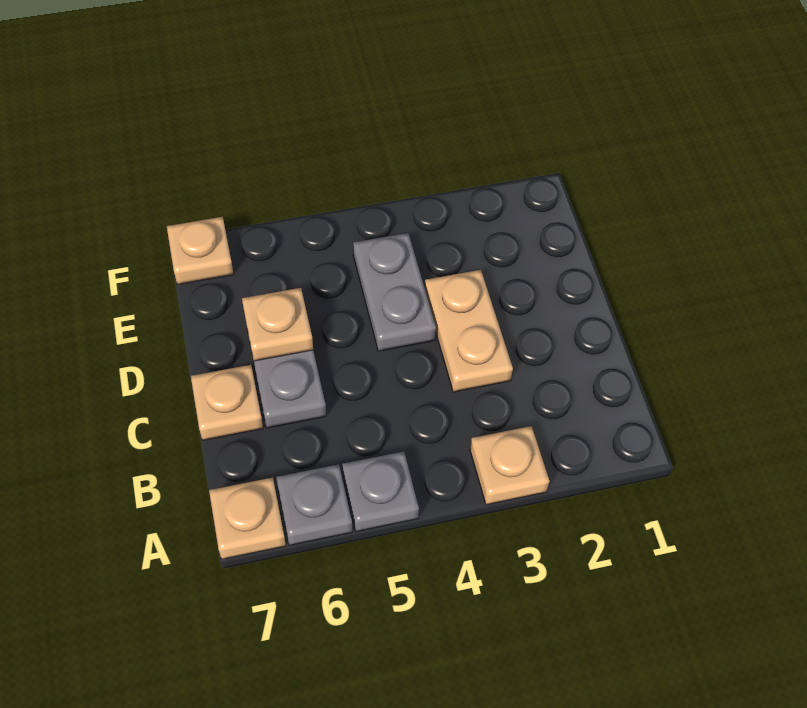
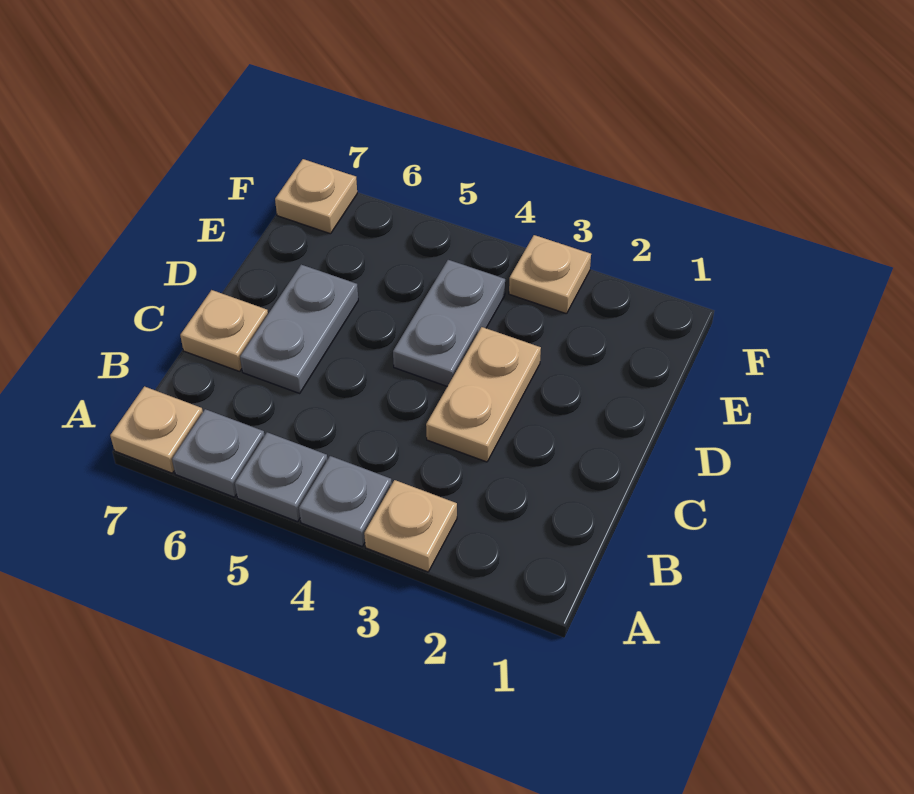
none -> grey 1x1 plate [299,456,392,546]
tan 1x1 plate [242,288,313,361] -> tan 1x1 plate moved to [509,235,591,314]

